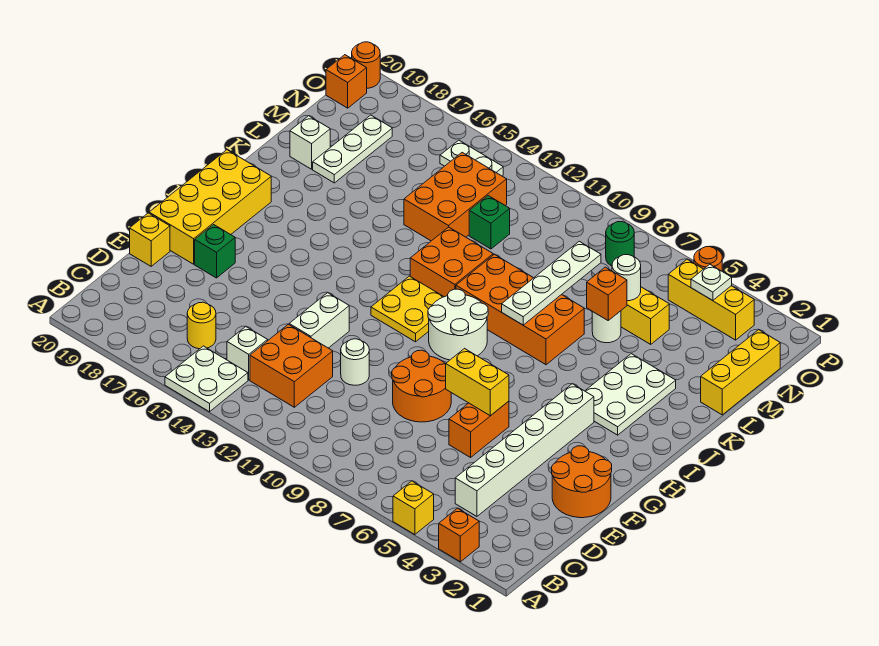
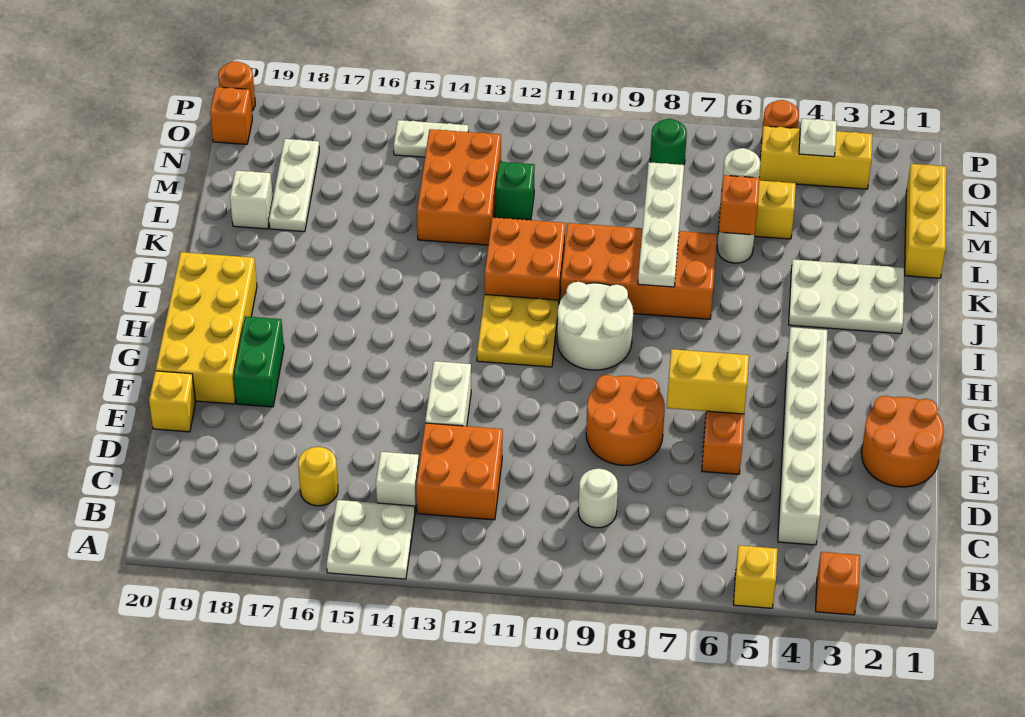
white 1x1 round brick [341,339,369,385] -> white 1x1 round brick moved to [578,469,618,528]
green 1x1 brick [195,225,235,278] -> green 1x2 brick [234,316,284,407]
white 2x3 plate [585,354,676,435] -> white 2x3 plate turned to [789,259,904,334]

